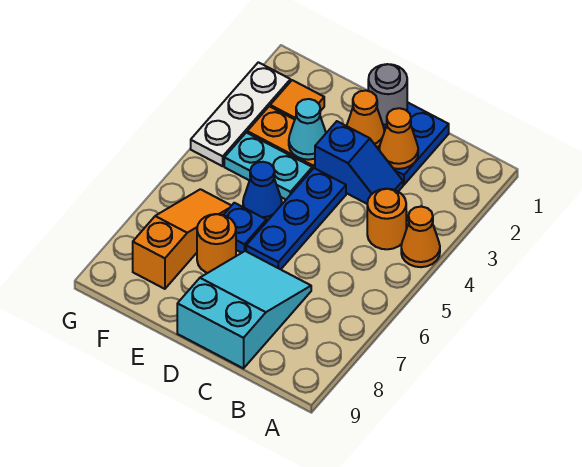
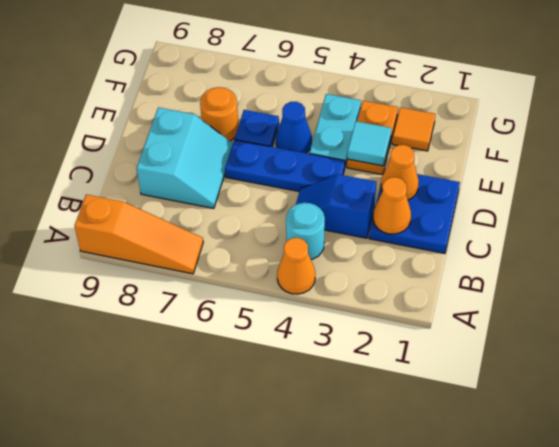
orange 1x1 round brick [367,189,406,249] -> cyan 1x1 round brick [286,203,325,259]
blue 1x2 slope [315,121,403,204] -> blue 1x2 slope turned to [296,174,376,238]
cyan 2x3 slope [177,251,311,368] -> cyan 2x2 slope [137,108,233,208]
grey 1x1 round brick [368,64,407,125] -> none
cyan 1x1 cone [289,99,326,160] -> cyan 1x1 tile [347,121,391,166]
orange 1x3 slope [133,189,232,289] -> orange 1x3 slope moved to [74,194,203,274]
white 1x3 plate [191,62,290,166] -> none

